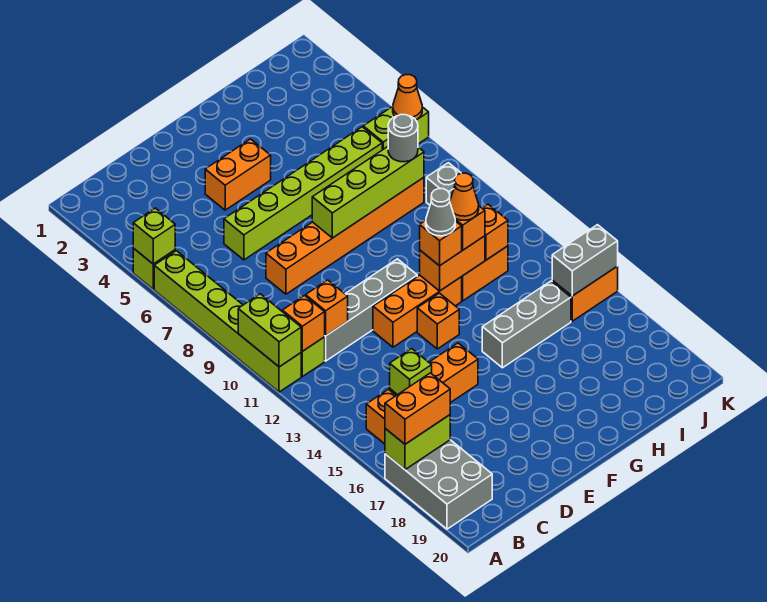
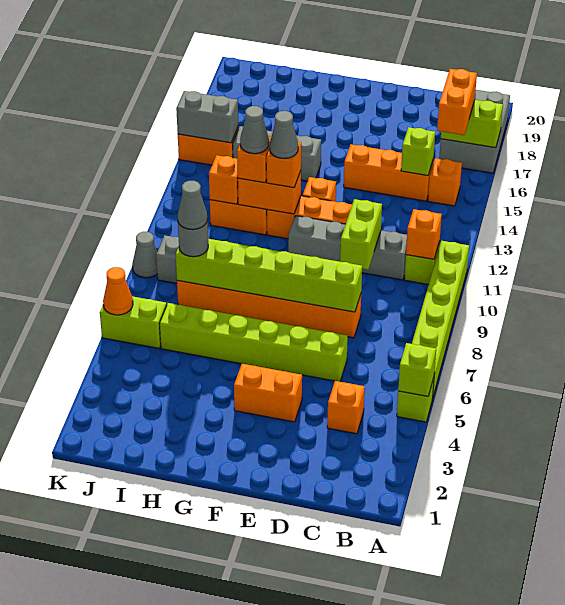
lime 1x2 brick [238,294,301,367] -> lime 1x2 brick moved to [340,199,382,270]
orange 1x2 brick [385,373,450,444] -> orange 1x2 brick turned to [437,69,477,135]
orange 1x1 brick [306,280,348,336] -> orange 1x1 brick moved to [327,381,365,434]
lime 1x4 brick [312,147,424,238] -> lime 1x6 brick [176,239,362,312]
orange 1x1 cone [450,173,479,220] -> grey 1x1 cone [240,106,269,154]
none -> grey 1x1 cone [177,181,208,230]
none -> grey 1x1 cone [132,232,157,278]

